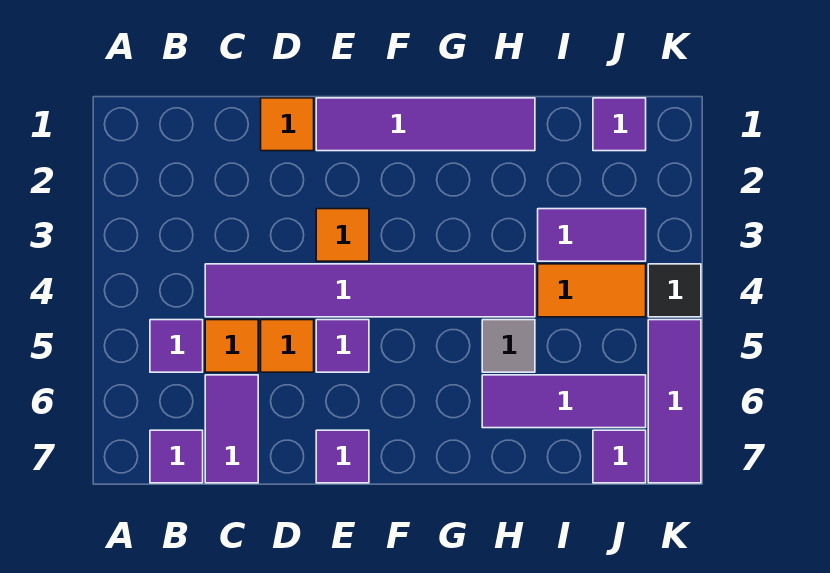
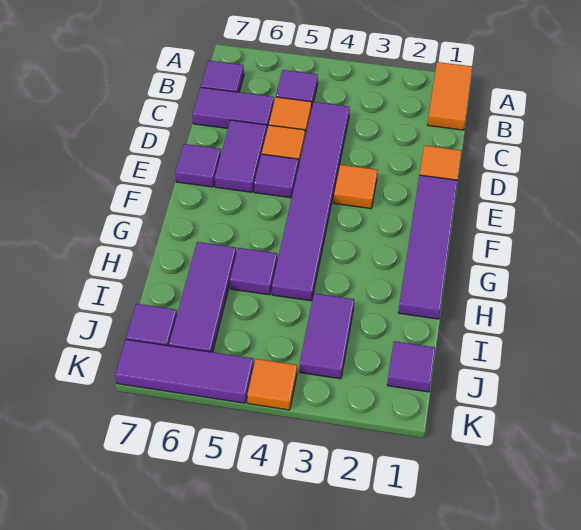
none -> purple 1x2 tile [215,120,267,192]
grey 1x1 tile [482,320,535,372] -> purple 1x1 tile [230,248,277,295]
orange 1x2 tile [538,264,646,317] -> orange 1x2 tile moved to [428,62,473,130]
black 1x1 tile [648,264,701,317] -> orange 1x1 tile [247,359,297,410]

